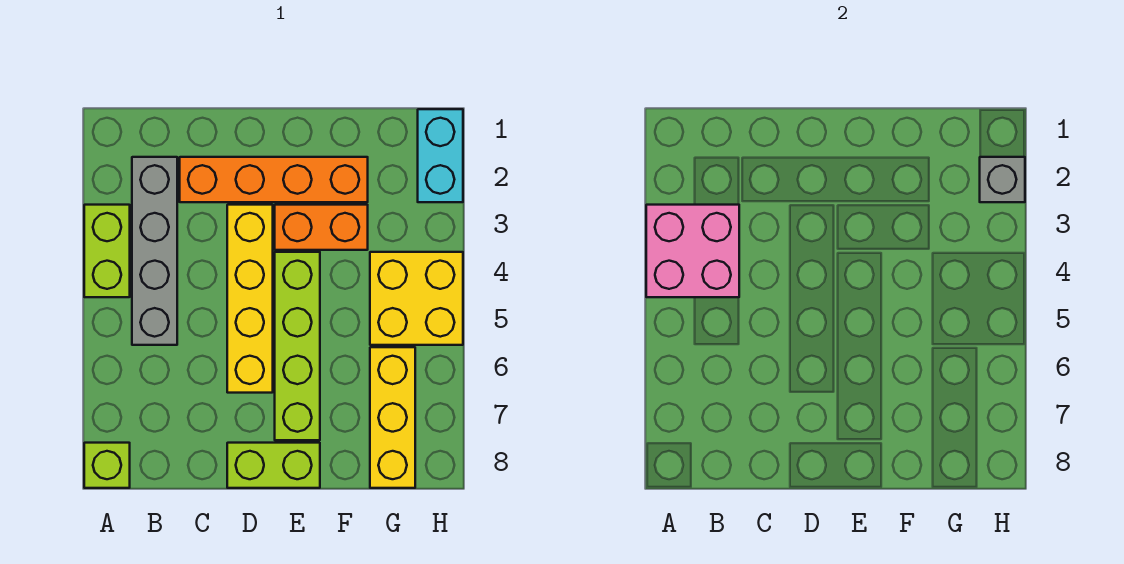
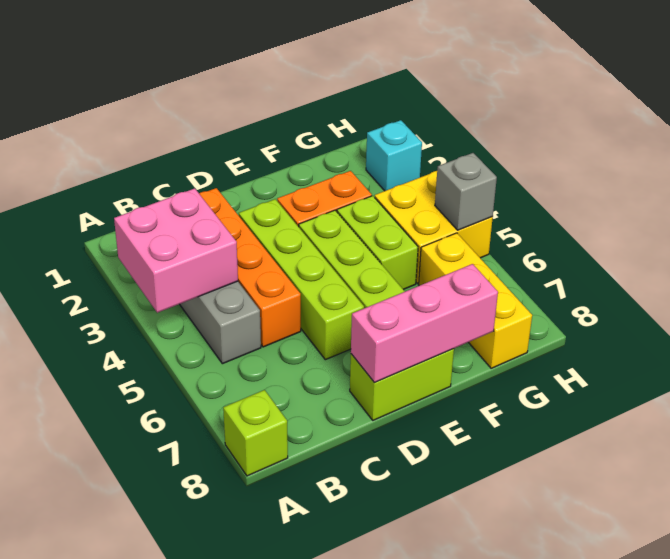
lime 1x2 brick [84,205,130,297] -> lime 1x2 brick moved to [337,196,418,290]
orange 1x4 brick [180,157,368,202] -> orange 1x4 brick turned to [199,188,301,347]
yellow 1x4 brick [227,205,273,393] -> lime 1x4 brick [239,199,364,360]
none -> pink 1x3 brick [351,264,498,382]
cyan 1x2 brick [418,109,463,202] -> cyan 1x1 brick [366,120,422,191]
grey 1x1 brick [980,157,1025,202] -> grey 1x1 brick moved to [435,153,497,230]

